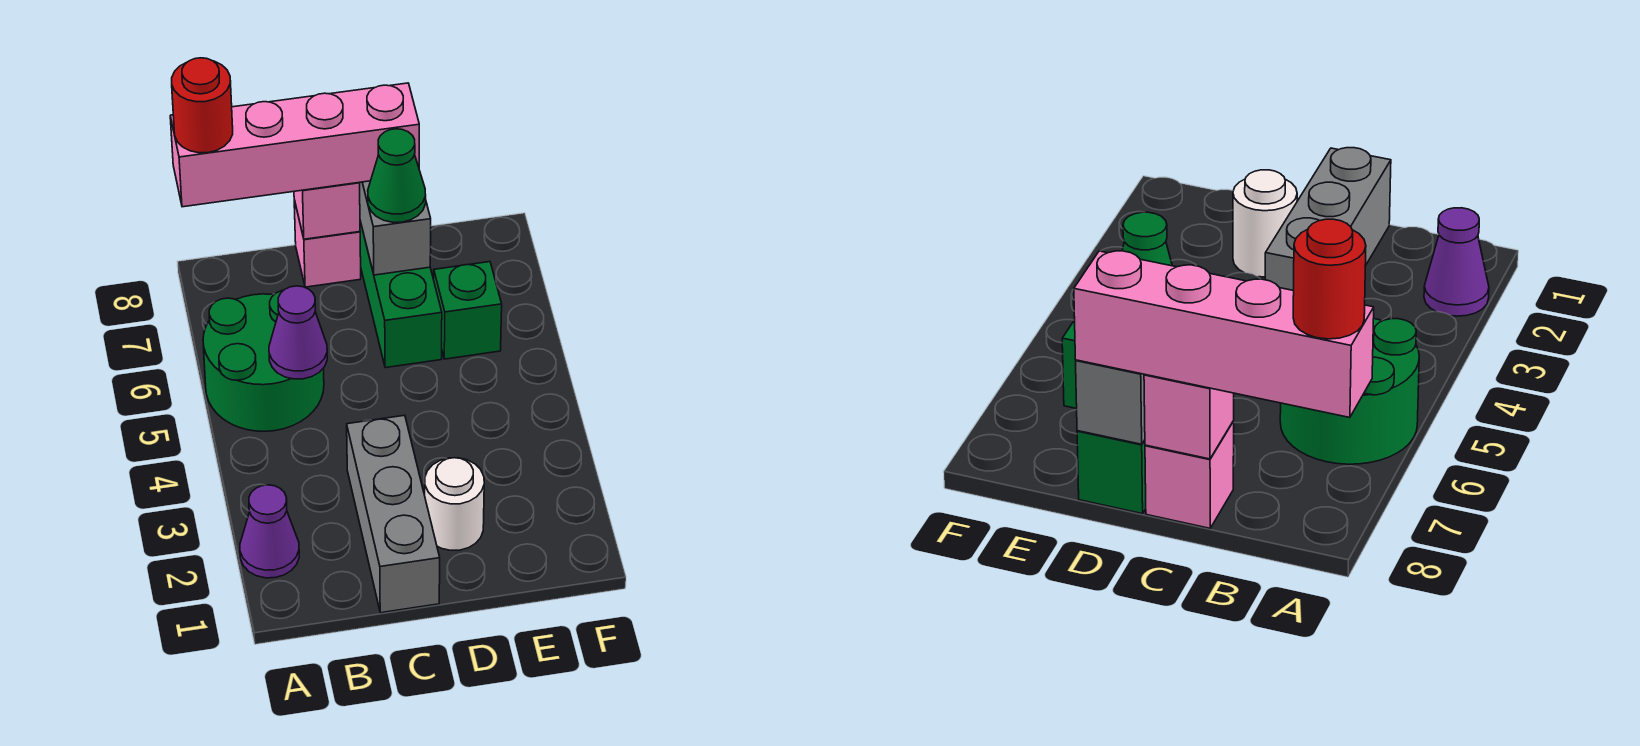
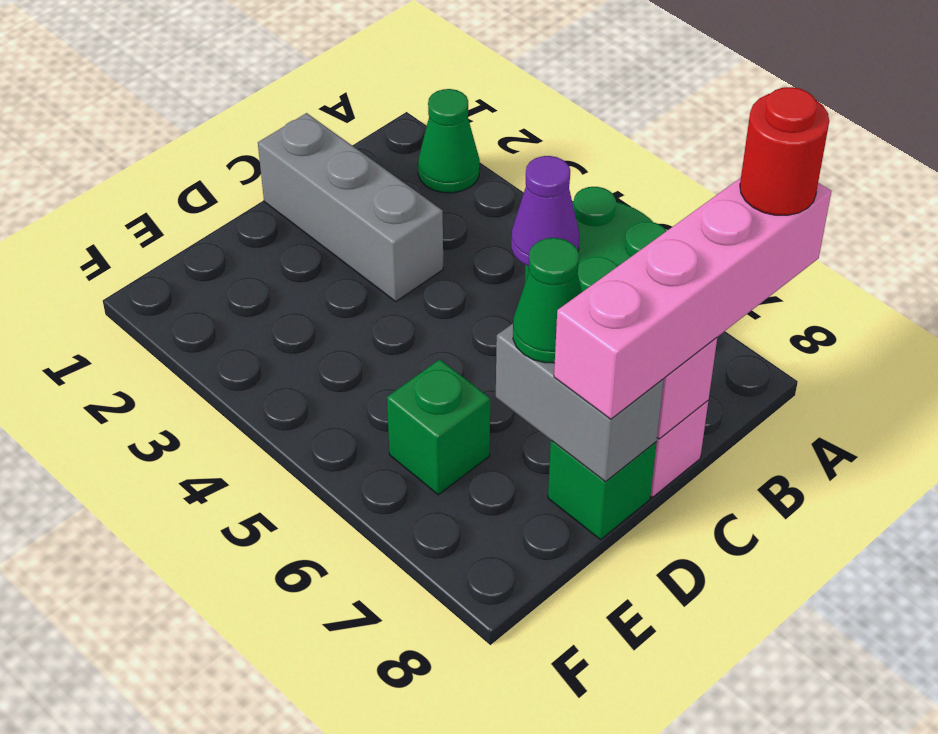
purple 1x1 cone [240,485,299,578] -> green 1x1 cone [418,89,480,193]
white 1x1 round brick [425,458,484,550] -> none
green 1x3 brick [360,221,442,368] -> green 1x1 brick [548,440,657,540]

